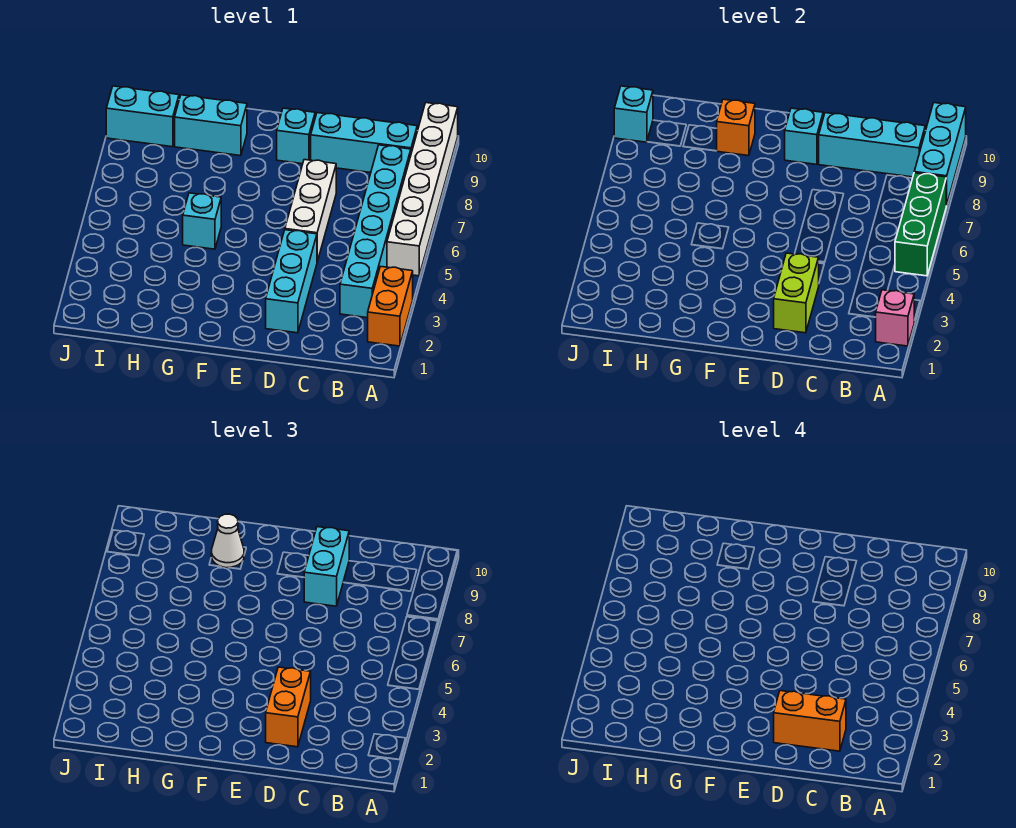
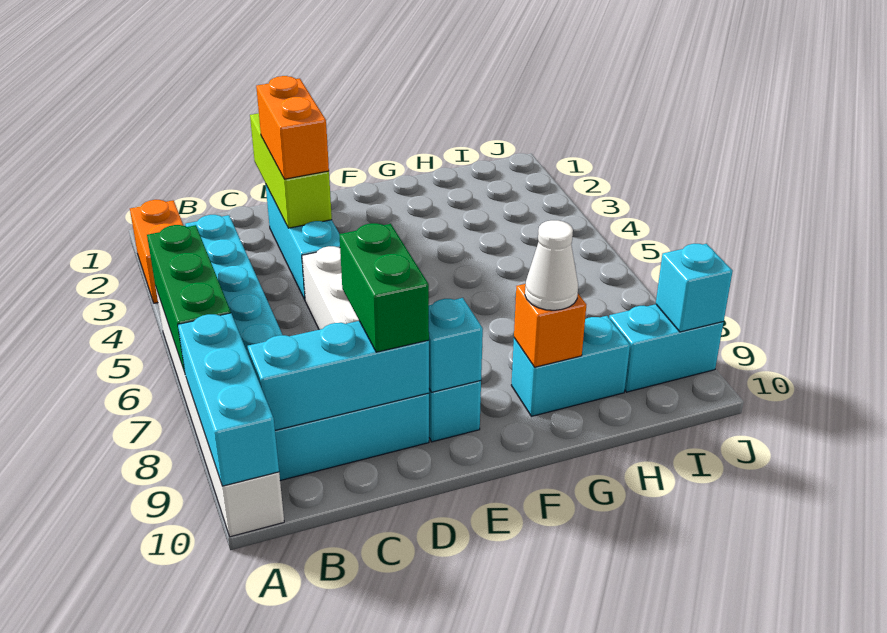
pink 1x1 brick [876,290,914,346] -> none
orange 1x2 brick [774,691,846,751] -> none
lime 1x2 brick [774,253,819,333] -> lime 1x3 brick [250,113,332,228]
cyan 1x2 brick [304,527,349,606] -> green 1x2 brick [339,223,429,352]
cyan 1x1 brick [183,193,221,249] -> none

